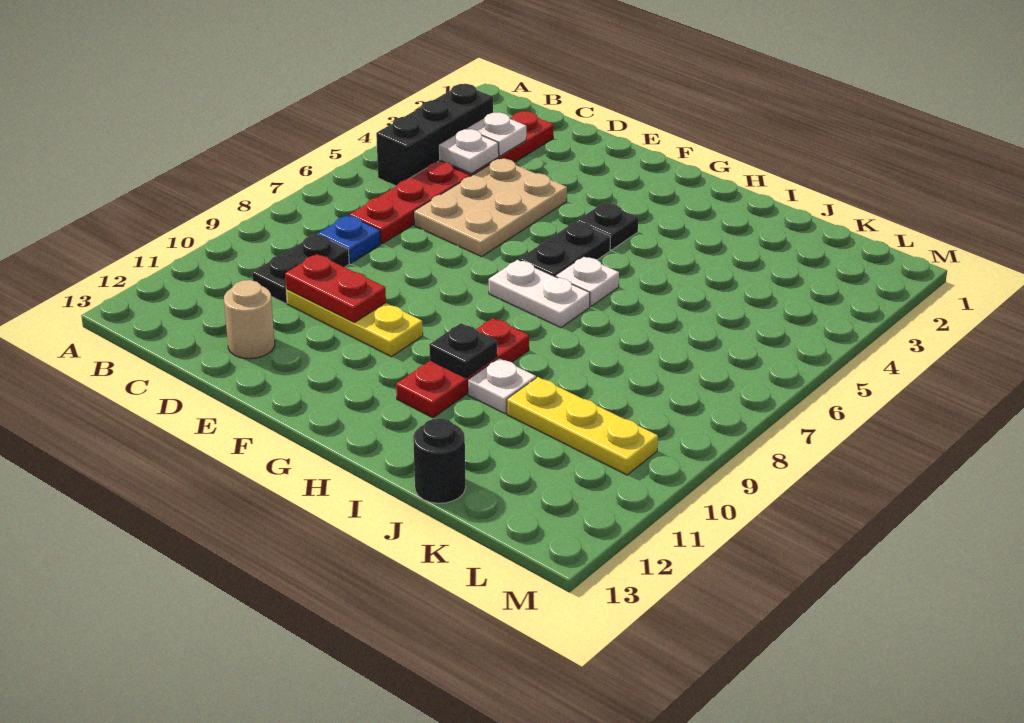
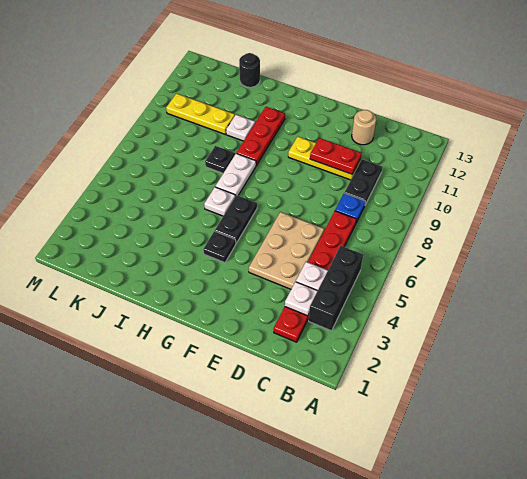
white 1x2 plate [489,260,590,328] -> white 1x2 plate turned to [215,153,256,196]
black 1x1 plate [429,323,497,378] -> black 1x1 plate moved to [205,146,235,173]

